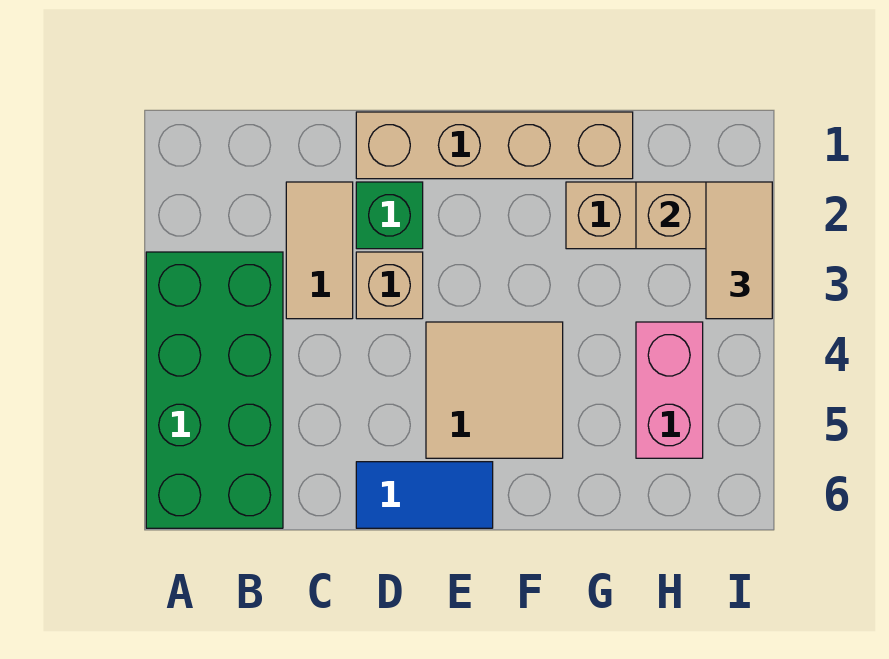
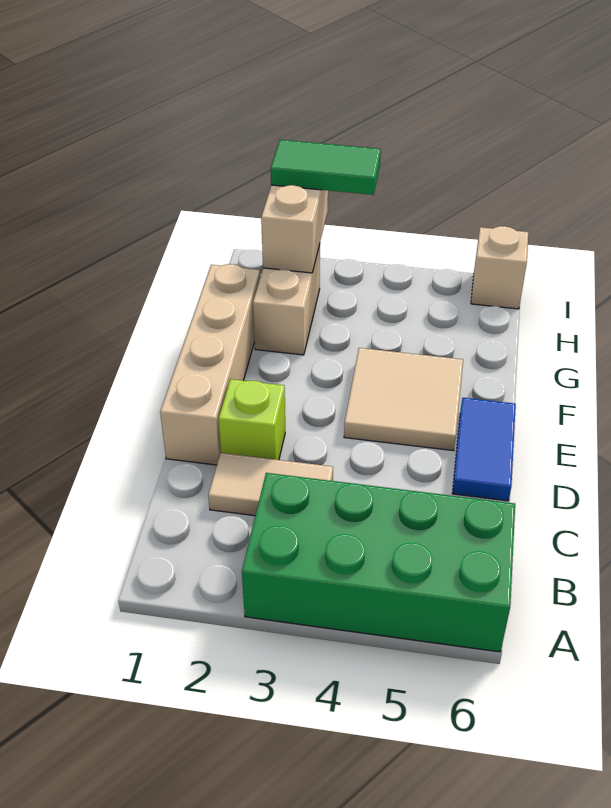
green 1x1 brick [356,182,423,249] -> lime 1x1 brick [219,379,285,460]
tan 1x1 brick [356,252,423,319] -> tan 1x1 brick moved to [471,226,528,309]
pink 1x2 brick [636,322,703,458] -> none
tan 1x2 tile [706,182,772,319] -> green 1x2 tile [271,140,381,195]

